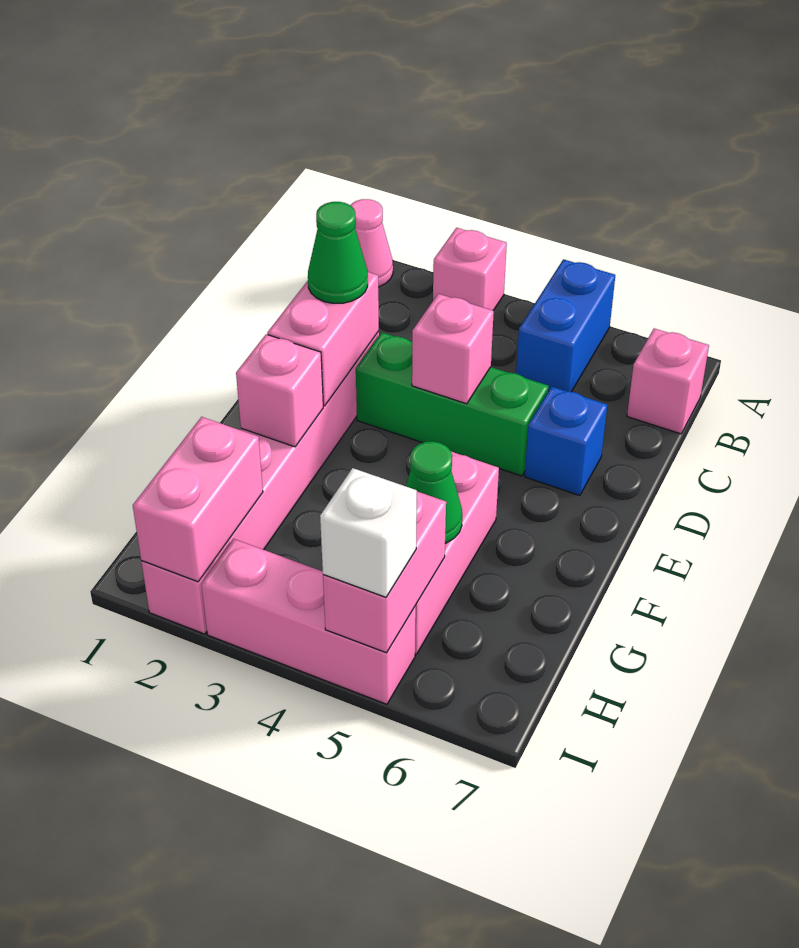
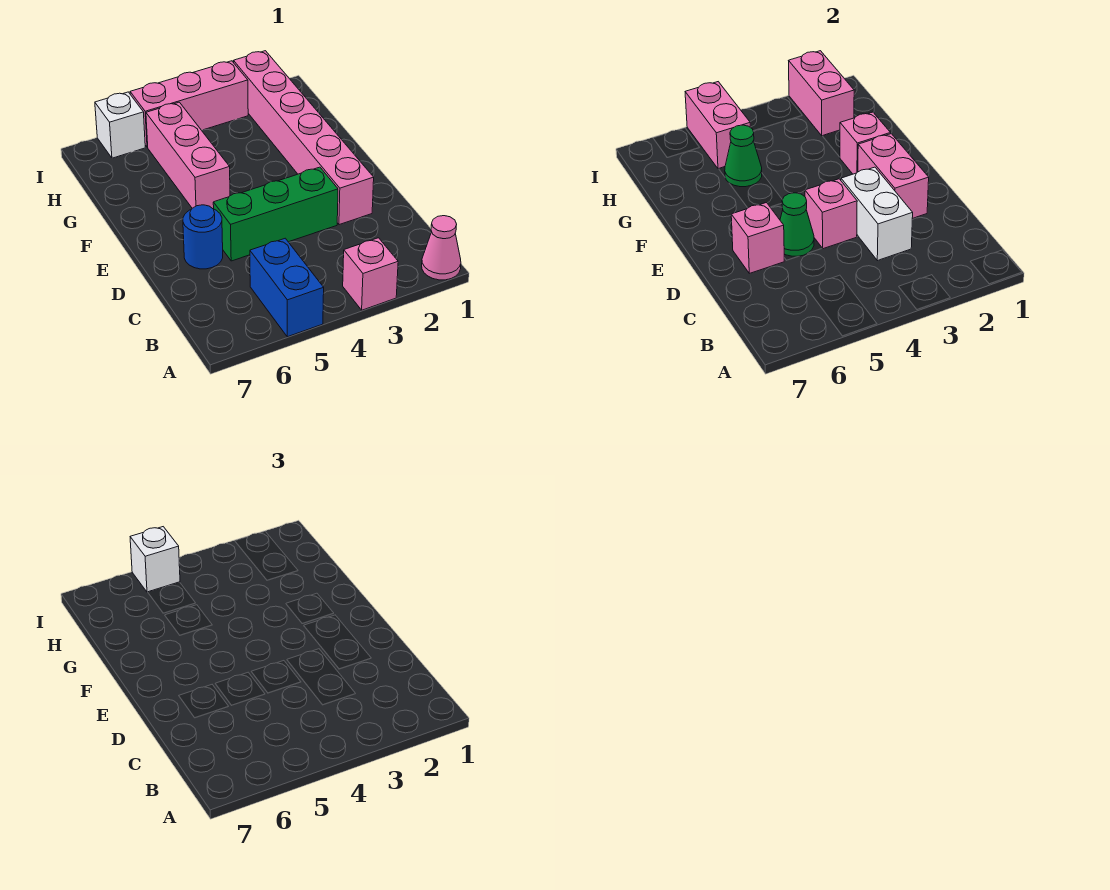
pink 1x1 brick [627,329,709,434] -> pink 1x1 brick moved to [731,203,784,273]
none -> white 1x2 brick [841,167,913,261]
green 1x1 cone [308,202,368,303] -> green 1x1 cone moved to [780,193,814,256]
blue 1x1 brick [525,387,607,496] -> blue 1x1 round brick [183,205,223,269]
none -> white 1x1 brick [95,92,145,158]

